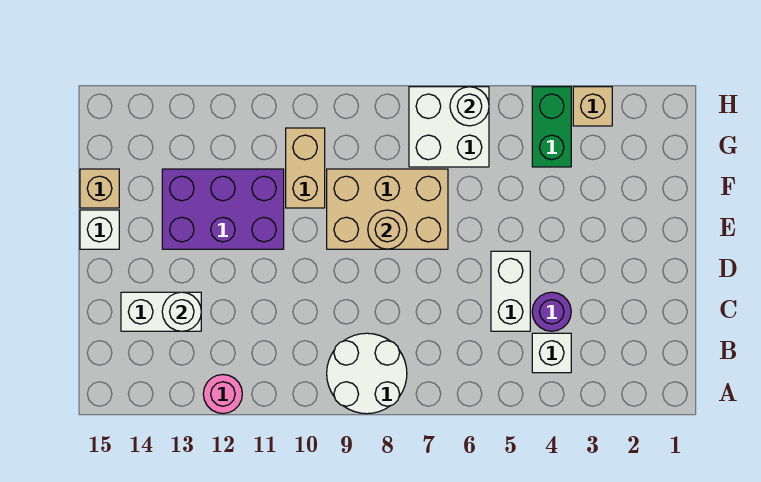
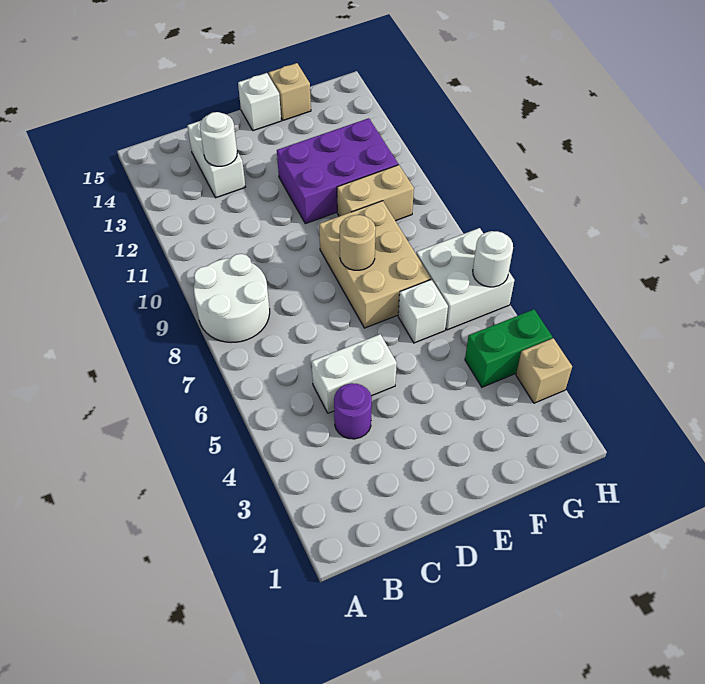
pink 1x1 round brick [203,375,242,414] -> none
white 1x1 brick [532,333,571,373] -> white 1x1 brick moved to [398,280,448,343]
purple 2x3 brick [162,169,284,249] -> purple 2x3 brick turned to [277,118,398,224]

